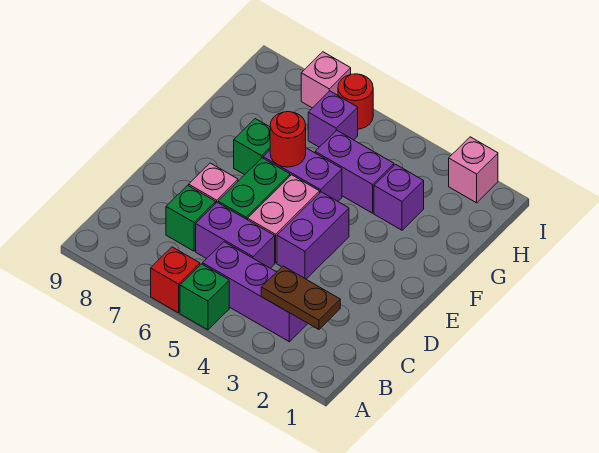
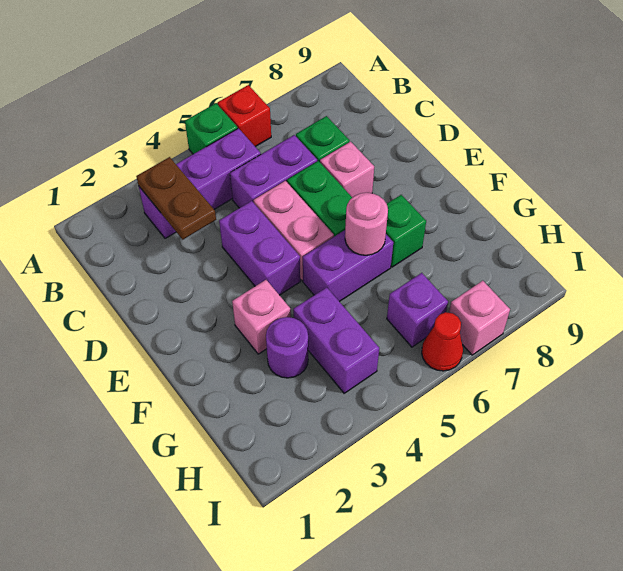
brown 1x2 plate [261,266,340,330] -> brown 1x2 plate turned to [136,157,216,239]
red 1x1 round brick [270,112,306,167] -> pink 1x1 round brick [345,193,388,255]
purple 1x1 brick [374,164,424,230] -> purple 1x1 round brick [266,317,308,378]
purple 1x2 brick [315,130,394,213] -> purple 1x2 brick turned to [293,287,379,393]
pink 1x1 brick [449,137,498,203] -> pink 1x1 brick moved to [232,280,291,354]
red 1x1 round brick [338,74,373,129] -> red 1x1 cone [422,312,463,371]

